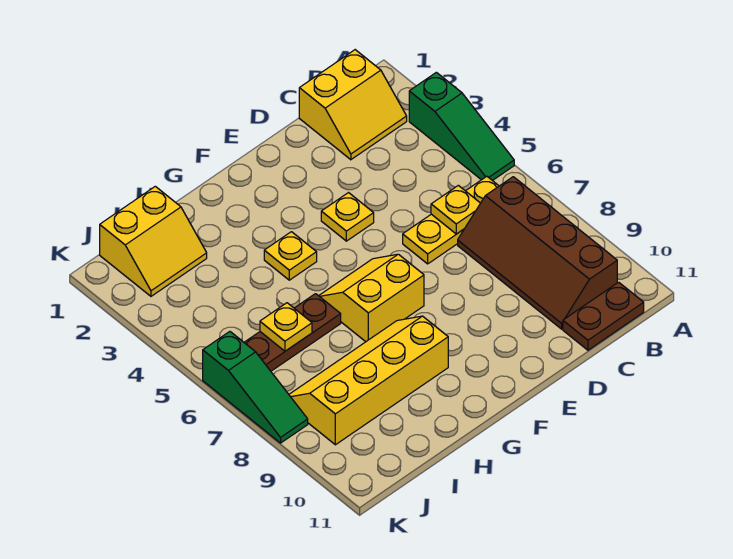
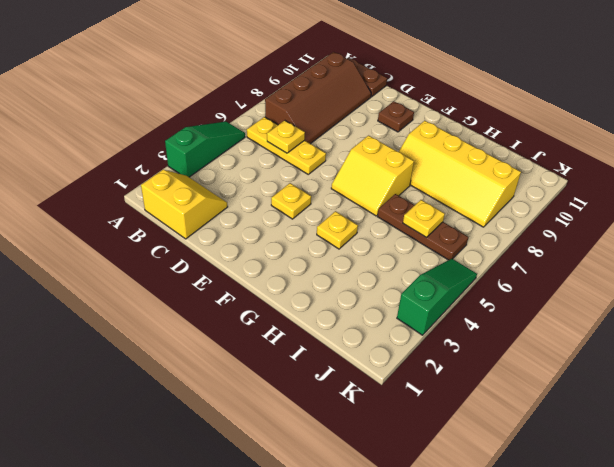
none -> brown 1x1 plate [378,101,414,132]
yellow 2x2 slope [100,186,207,296] -> none
green 1x3 slope [203,332,308,443] -> green 1x3 slope moved to [397,259,477,335]

